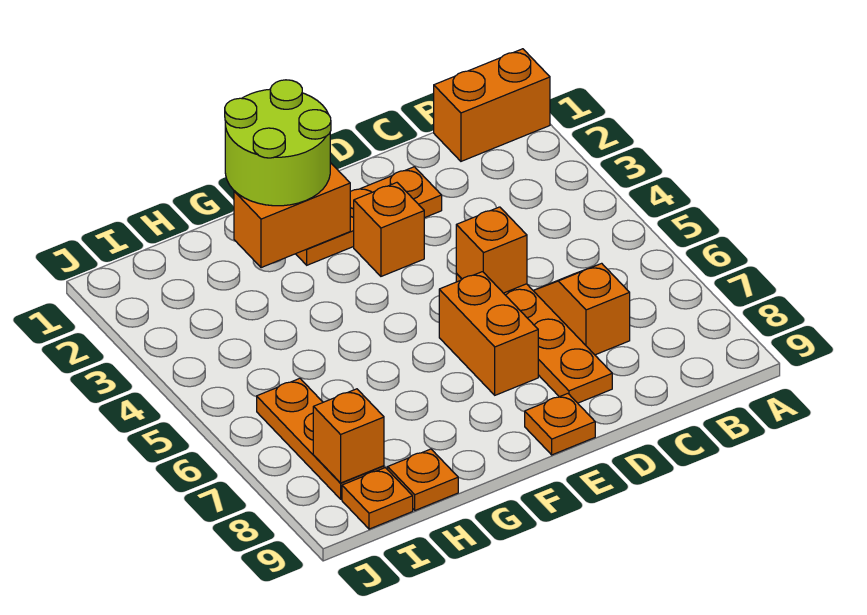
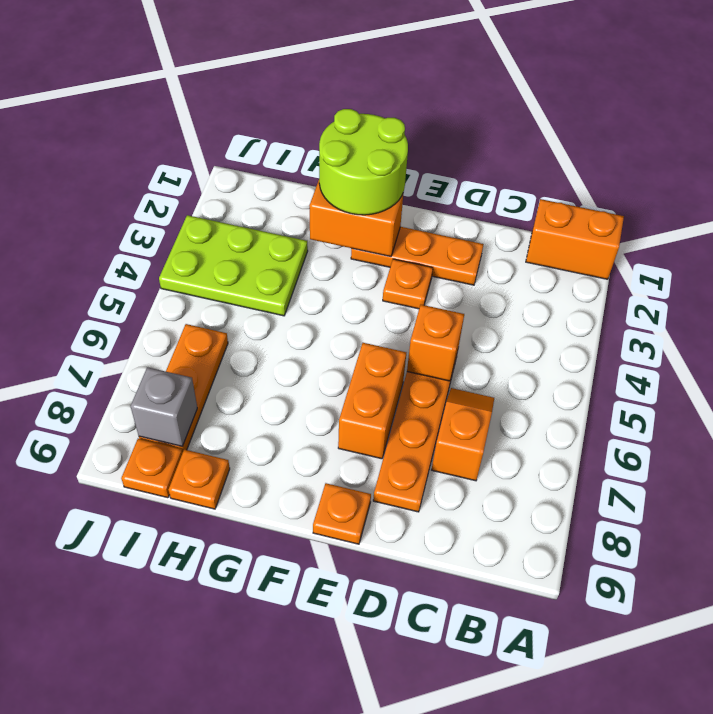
orange 1x1 brick [354,183,424,276] -> orange 1x1 plate [383,259,433,309]
none -> lime 2x3 plate [159,215,308,316]
orange 1x1 brick [313,389,384,483] -> grey 1x1 brick [131,367,197,447]

